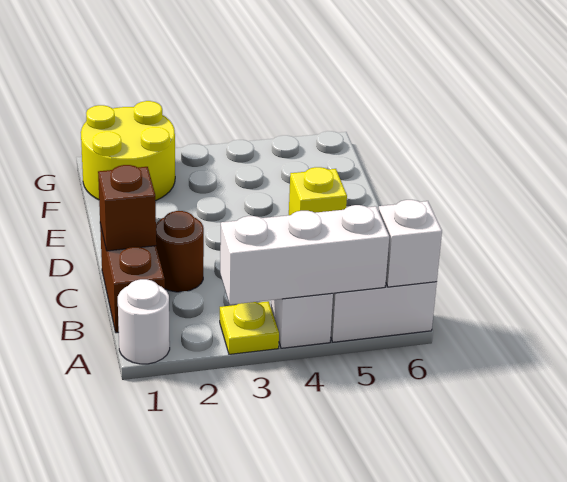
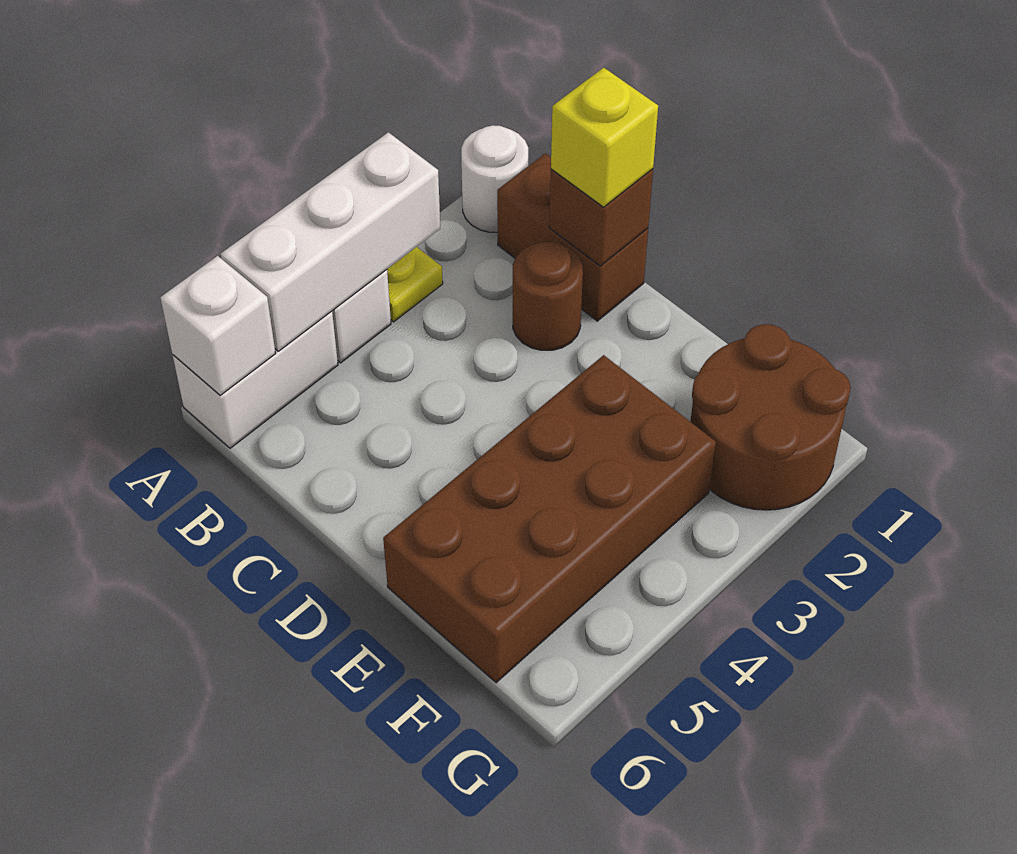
yellow 1x1 brick [289,167,347,215] -> yellow 1x1 brick moved to [551,68,658,207]
none -> brown 2x4 brick [383,355,716,683]
yellow 2x2 round brick [81,101,175,201] -> brown 2x2 round brick [690,324,851,510]

